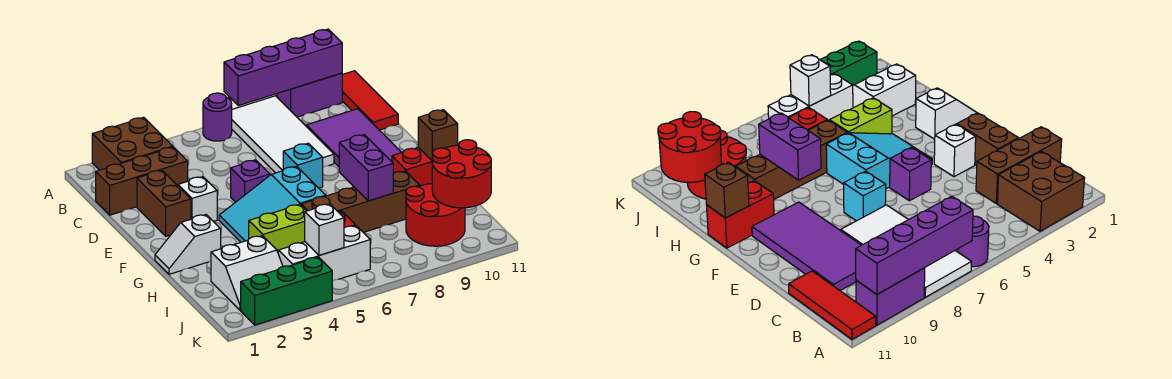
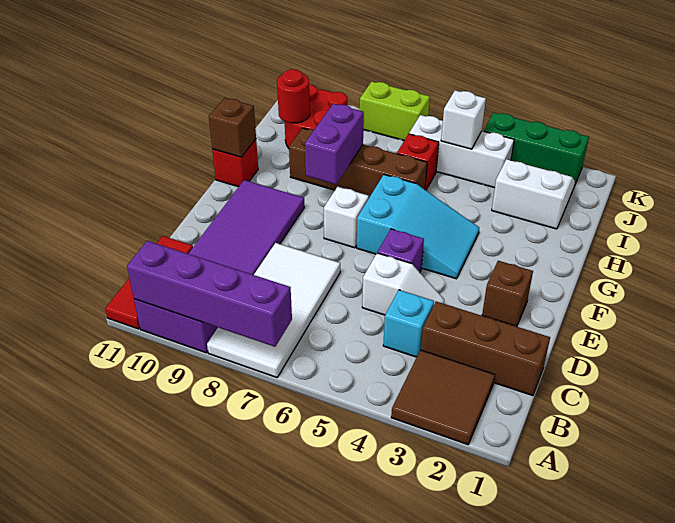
brown 2x2 brick [92,117,173,170] -> brown 2x2 tile [391,350,495,445]
purple 1x1 round brick [203,93,232,141] -> none
brown 1x2 brick [137,170,191,236] -> brown 1x1 brick [482,261,533,327]
white 1x1 brick [178,177,217,221] -> white 1x1 brick moved to [324,187,369,248]
cyan 1x1 brick [283,143,323,188] -> cyan 1x1 brick moved to [383,290,434,357]
white 1x2 slope [155,215,221,274] -> white 1x2 slope moved to [362,253,444,315]
red 1x2 brick [392,147,432,186] -> red 1x1 brick [212,139,258,187]
lime 1x2 brick [249,204,306,252] -> lime 1x2 brick moved to [360,81,430,141]
red 2x2 round brick [432,140,491,208] -> red 1x1 round brick [277,69,310,123]

